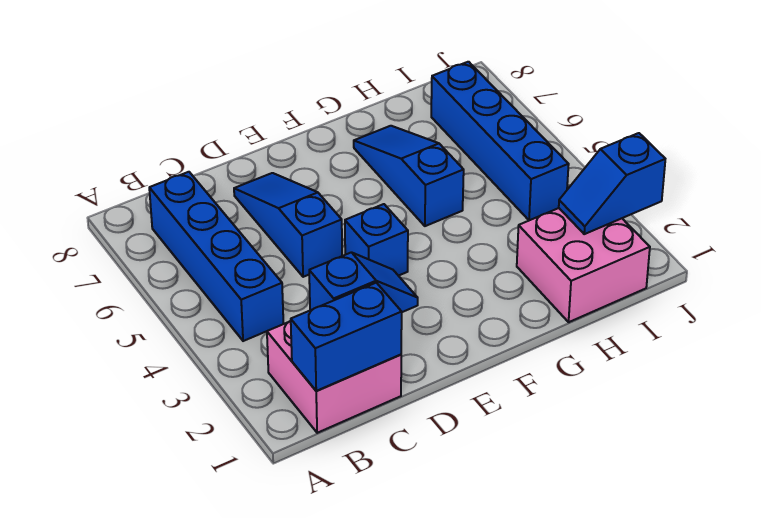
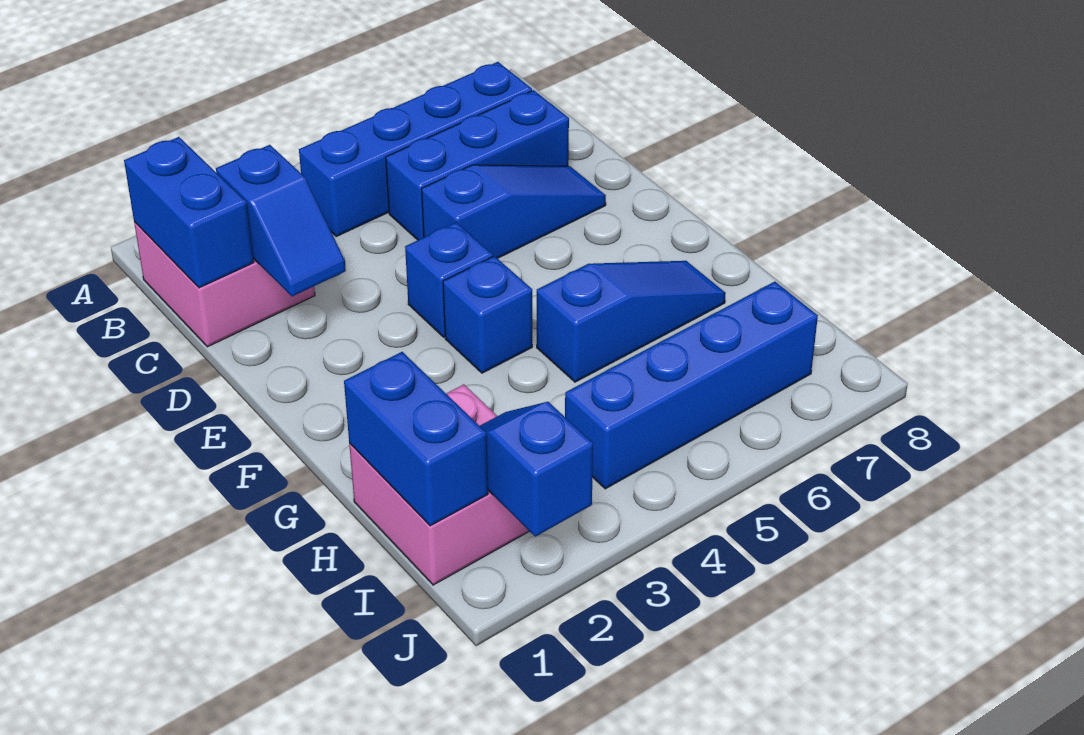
none -> blue 1x3 brick [386,90,569,240]
none -> blue 1x1 brick [443,256,532,373]
none -> blue 1x2 brick [344,352,488,526]

